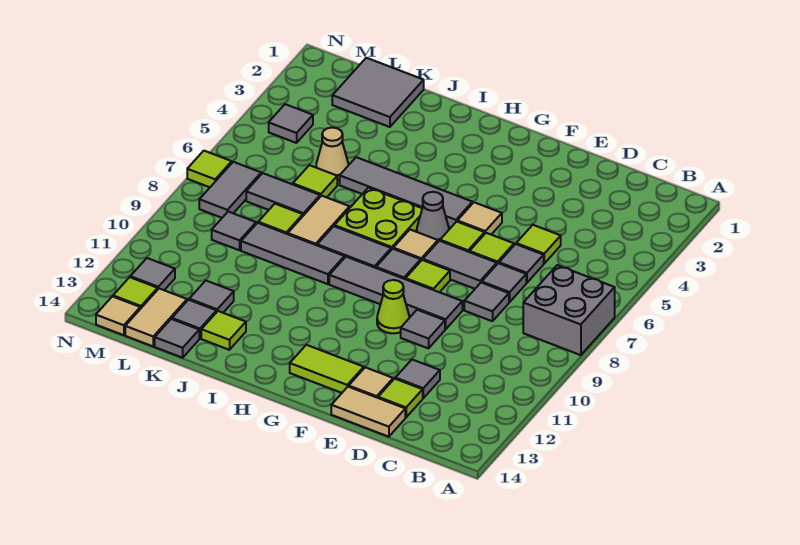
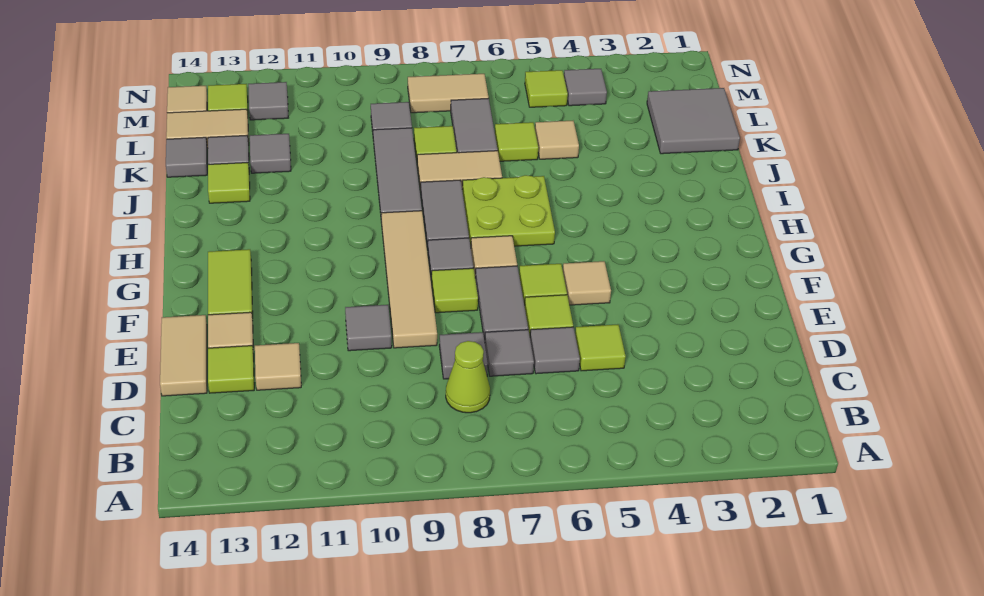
grey 2x2 brick [523,265,615,355] -> none
grey 1x1 tile [395,360,440,398] -> tan 1x1 tile [255,343,301,390]
grey 1x4 tile [329,257,462,329] -> tan 1x4 tile [381,211,437,348]
lime 1x1 cone [377,280,409,333] -> lime 1x1 cone moved to [446,341,490,413]
grey 1x4 tile [340,157,472,228] -> none
grey 1x1 cone [417,192,449,242] -> none
tan 1x1 cone [316,128,349,180] -> tan 1x1 tile [535,121,579,159]
grey 1x2 tile [199,162,261,218] -> tan 1x2 tile [408,74,489,113]
lime 1x1 tile [187,151,232,187] -> lime 1x1 tile moved to [525,70,568,107]

